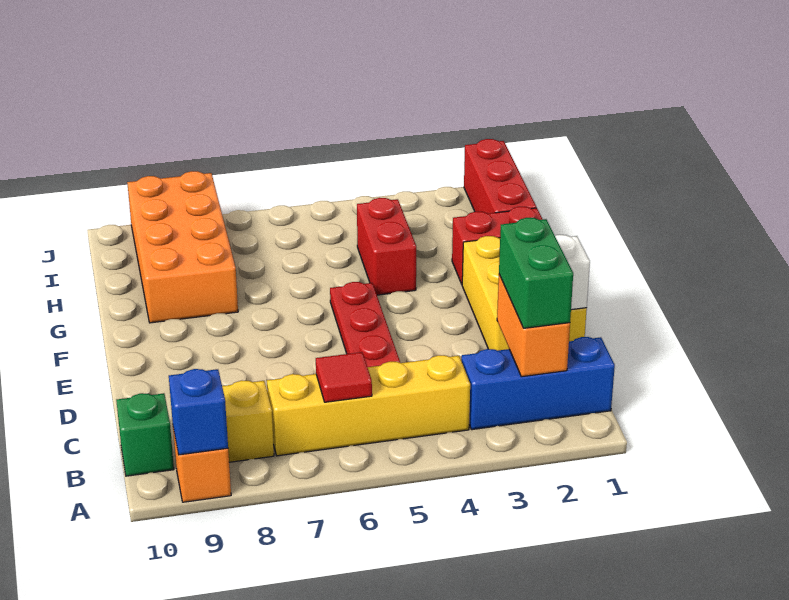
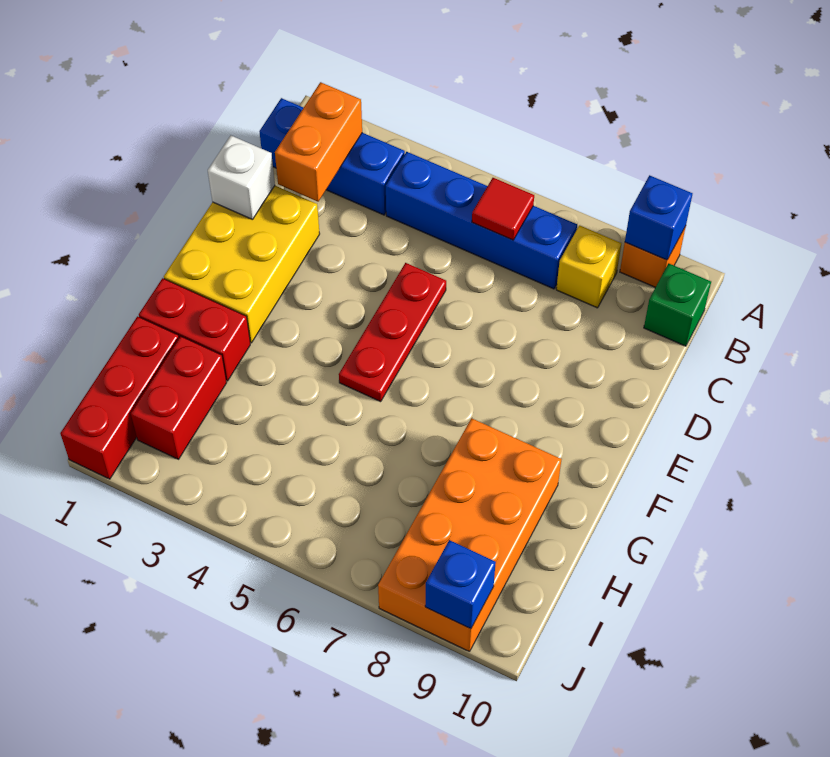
green 1x2 brick [499,218,573,328] -> none
yellow 1x4 brick [267,355,470,456] -> blue 1x4 brick [386,152,577,289]
red 1x2 brick [357,198,416,295] -> red 1x2 brick moved to [131,336,227,459]
none -> blue 1x1 brick [425,540,496,629]

